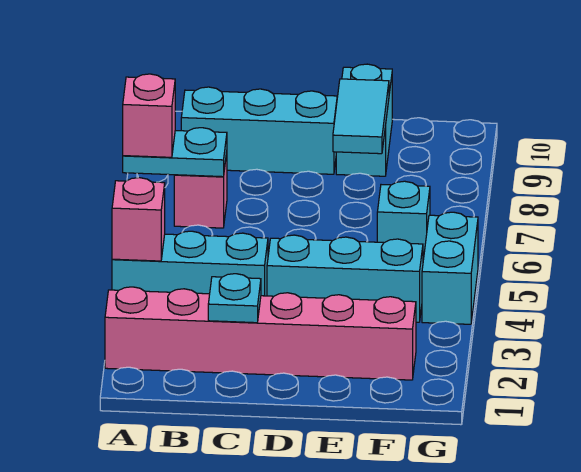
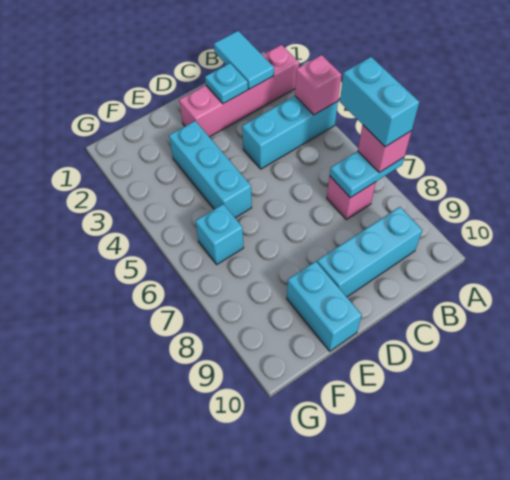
pink 1x6 brick [105,287,416,380] -> pink 1x4 brick [179,45,299,137]
cyan 1x3 brick [267,235,423,322] -> cyan 1x3 brick turned to [169,121,252,218]
cyan 1x2 tile [333,79,389,154] -> cyan 1x2 tile moved to [214,31,274,89]
cyan 1x2 brick [422,212,478,324] -> cyan 1x2 brick moved to [340,57,419,147]

